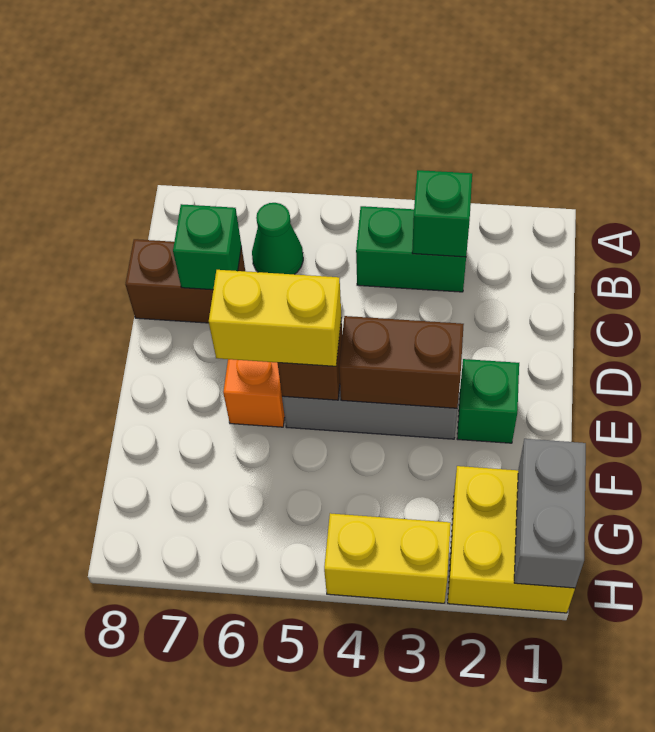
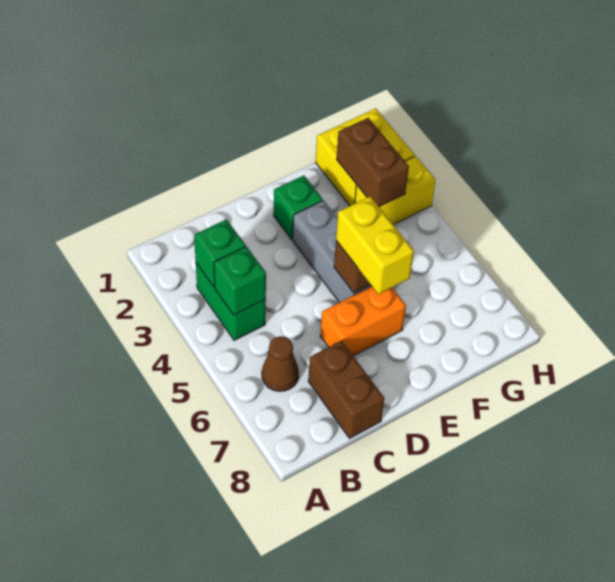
green 1x1 cone [252,203,303,274] -> brown 1x1 cone [262,336,299,391]
green 1x1 brick [173,204,241,290] -> green 1x1 brick moved to [214,247,266,315]
brown 1x2 brick [339,316,464,408] -> brown 1x2 brick moved to [337,118,409,207]
grey 1x2 brick [514,439,586,588] -> none
yellow 1x2 brick [324,513,451,603] -> yellow 1x2 brick turned to [355,156,435,225]

